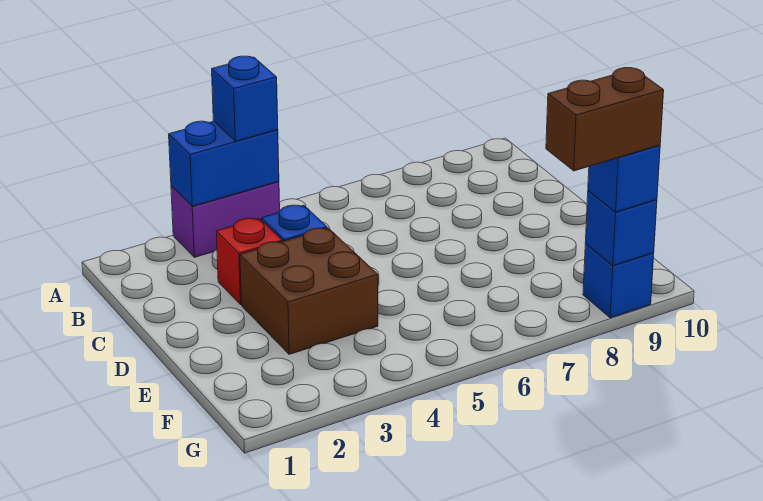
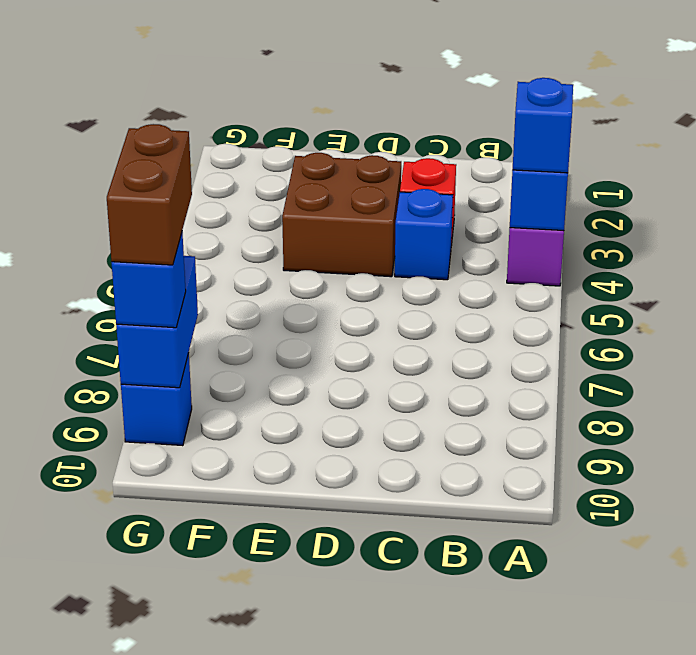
blue 1x1 brick [585,191,657,266] -> blue 1x2 brick [116,256,198,388]

